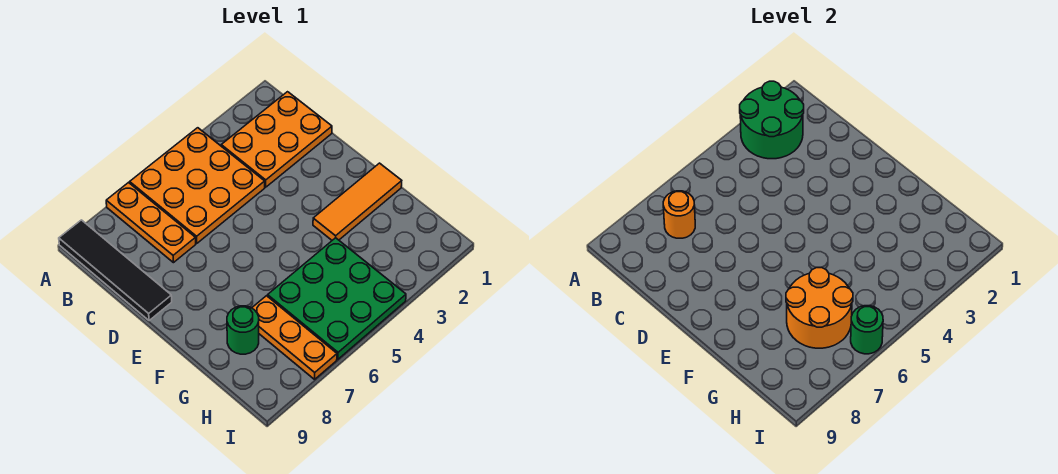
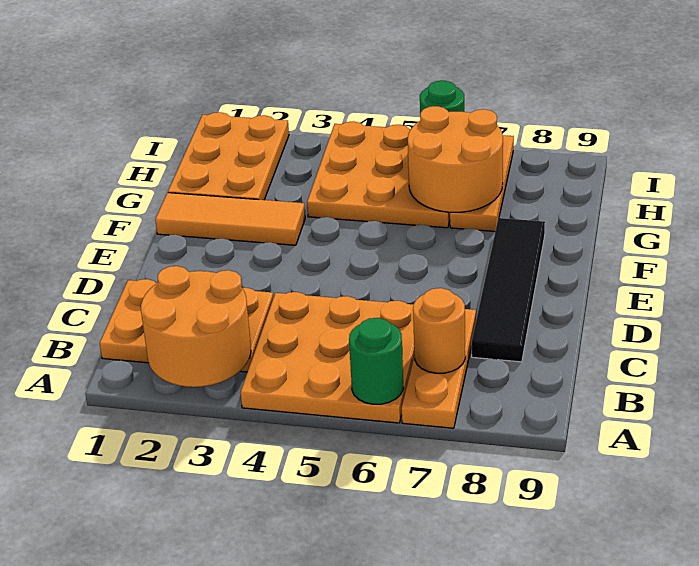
green 2x2 round brick [740,81,804,159] -> orange 2x2 round brick [141,266,251,387]
black 1x4 tile [59,220,172,321] -> black 1x4 tile moved to [472,218,545,362]
none -> orange 2x3 plate [168,112,289,200]
green 3x3 plate [268,238,406,359] -> orange 3x3 plate [307,121,450,228]
green 1x1 round brick [227,306,259,354] -> green 1x1 round brick moved to [349,318,403,404]

